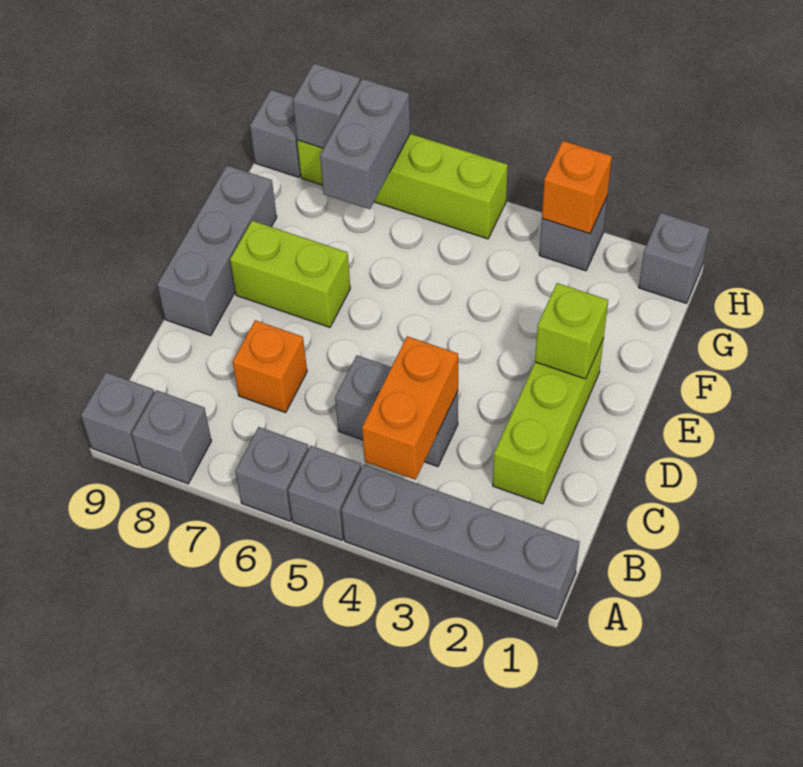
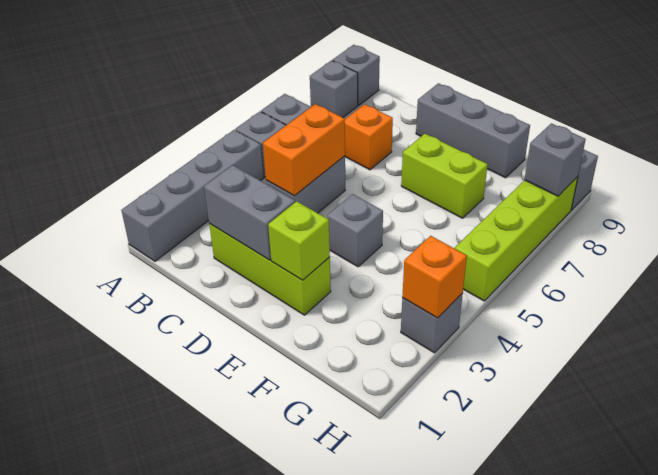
orange 1x2 brick [362,336,458,480] -> orange 1x2 brick turned to [263,104,345,196]
lime 1x2 brick [230,221,350,327] -> lime 1x2 brick turned to [401,134,488,218]
grey 1x2 brick [320,79,410,209] -> grey 1x2 brick moved to [204,165,295,260]
grey 1x1 brick [639,213,709,303] -> grey 1x1 brick moved to [327,194,383,267]

